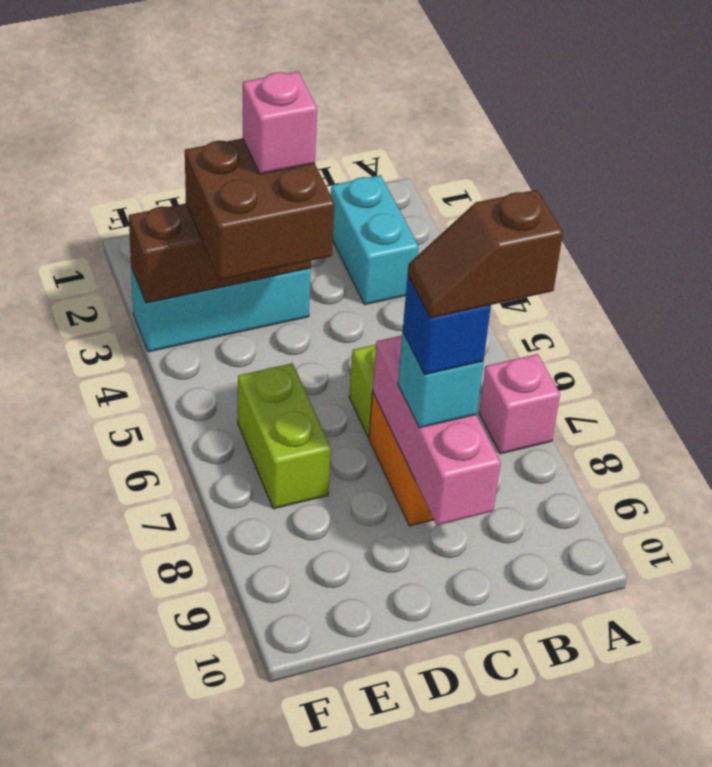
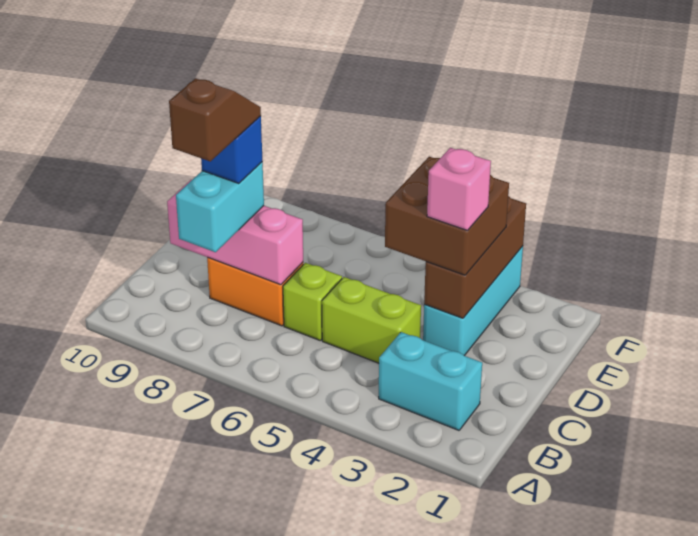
pink 1x1 brick [479,354,560,454] -> none
cyan 1x1 brick [398,332,483,428] -> cyan 1x2 brick [176,162,264,252]
lime 1x2 brick [238,363,331,509] -> lime 1x2 brick moved to [322,277,421,363]

